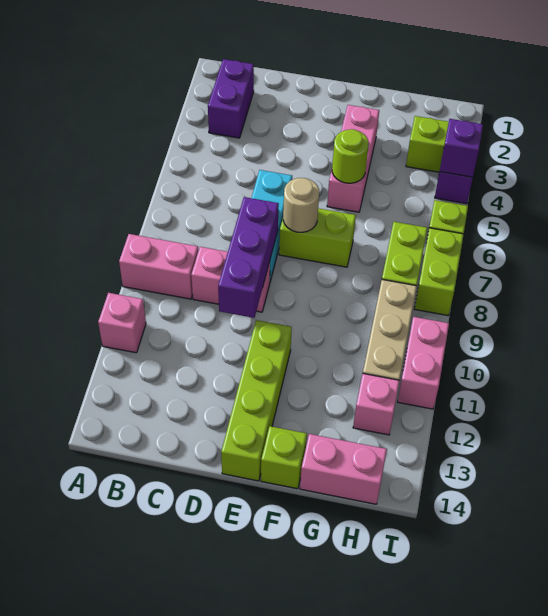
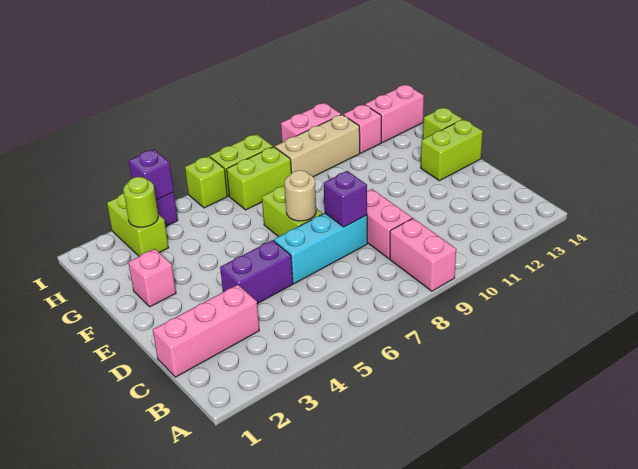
pink 1x1 brick [98,293,146,353] -> pink 1x1 brick moved to [128,249,176,307]
purple 1x2 brick [208,59,254,138] -> purple 1x2 brick moved to [220,240,293,304]
purple 1x3 brick [218,197,279,318] -> purple 1x1 brick [324,171,367,227]
lime 1x4 brick [221,320,292,481] -> lime 1x2 brick [421,119,483,181]
pink 1x3 brick [327,105,379,212] -> pink 1x3 brick moved to [153,285,259,377]
lime 1x1 round brick [332,129,369,183] -> lime 1x1 round brick moved to [123,177,158,227]
pink 1x2 brick [300,434,387,504] -> pink 1x2 brick turned to [365,85,424,143]

